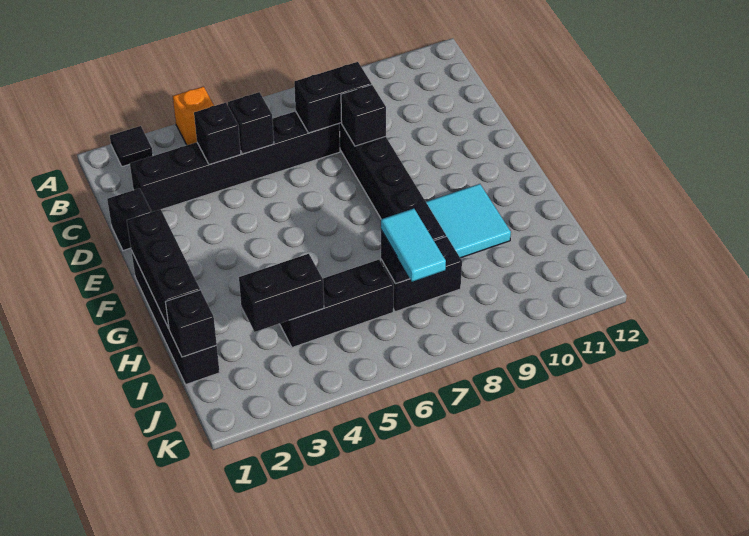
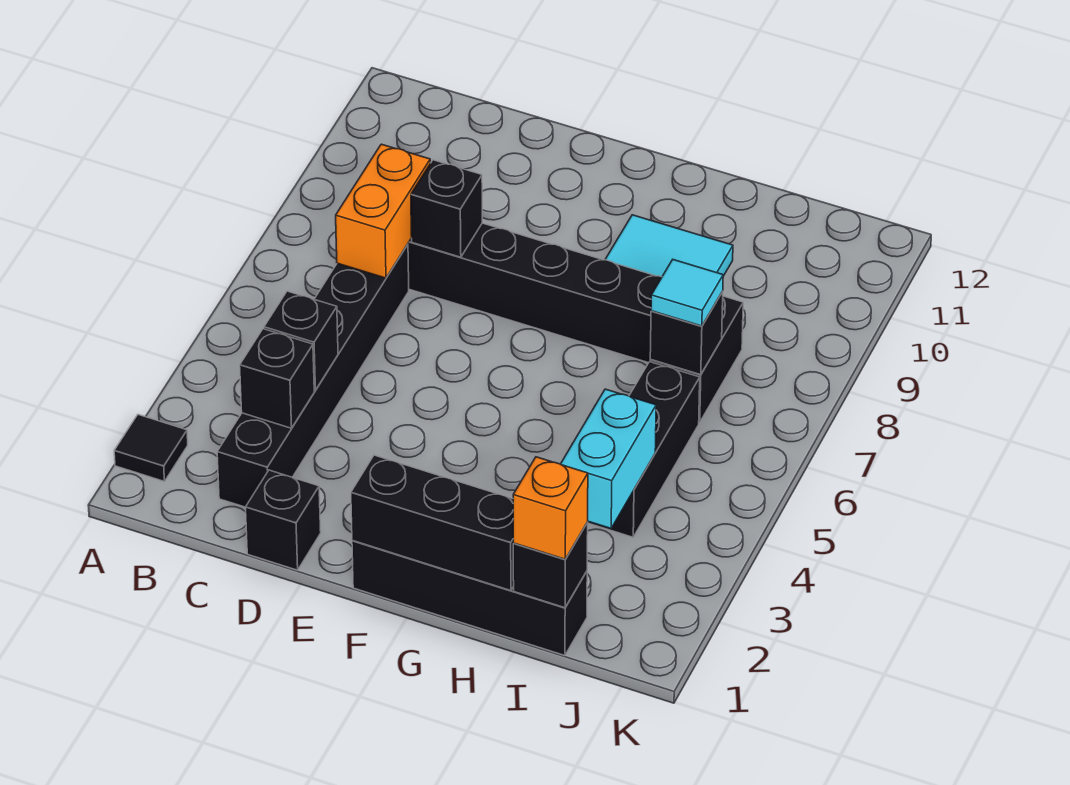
orange 1x1 brick [173,87,214,145] -> orange 1x1 brick moved to [513,457,588,559]
black 1x1 brick [228,92,274,154] -> black 1x1 brick moved to [240,329,314,428]
black 1x2 brick [294,62,372,133] -> orange 1x2 brick [336,144,430,278]
black 1x2 brick [239,254,324,332] -> cyan 1x2 brick [561,389,656,528]
cyan 1x2 tile [381,209,446,282] -> cyan 1x1 tile [651,260,723,326]

